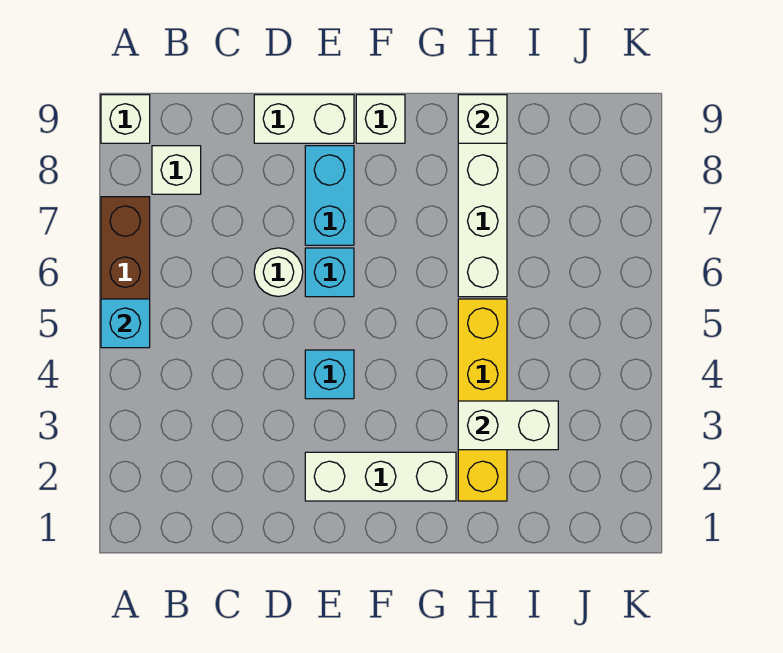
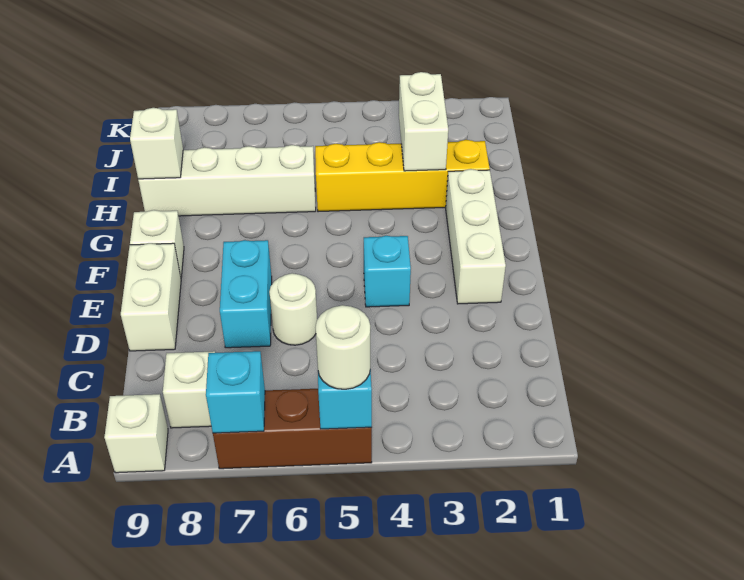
none -> white 1x1 round brick [316,305,370,389]
cyan 1x1 brick [305,248,354,297] -> cyan 1x1 brick moved to [206,351,265,433]
cyan 1x2 brick [305,146,354,245] -> cyan 1x2 brick turned to [220,240,272,348]

